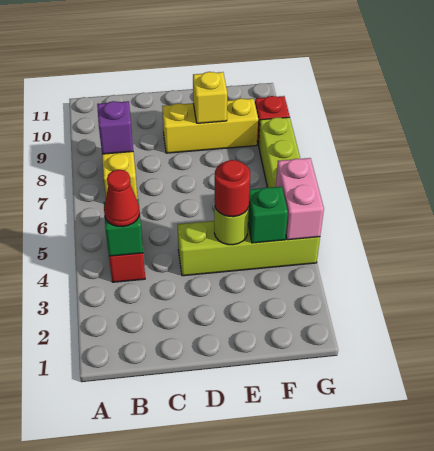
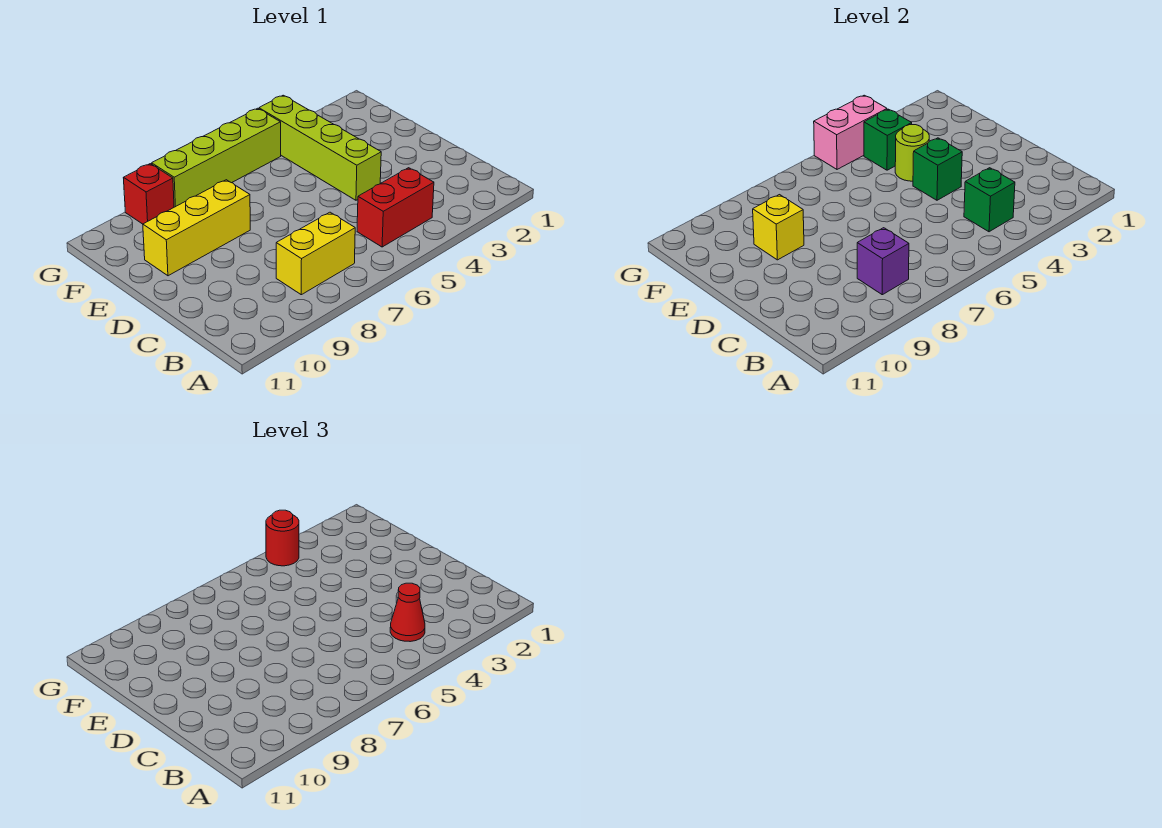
none -> green 1x1 brick [913,138,962,200]
yellow 1x3 brick [162,98,258,153] -> yellow 1x3 brick turned to [143,180,250,276]
red 1x1 round brick [215,160,250,217] -> red 1x1 round brick moved to [266,510,299,566]

